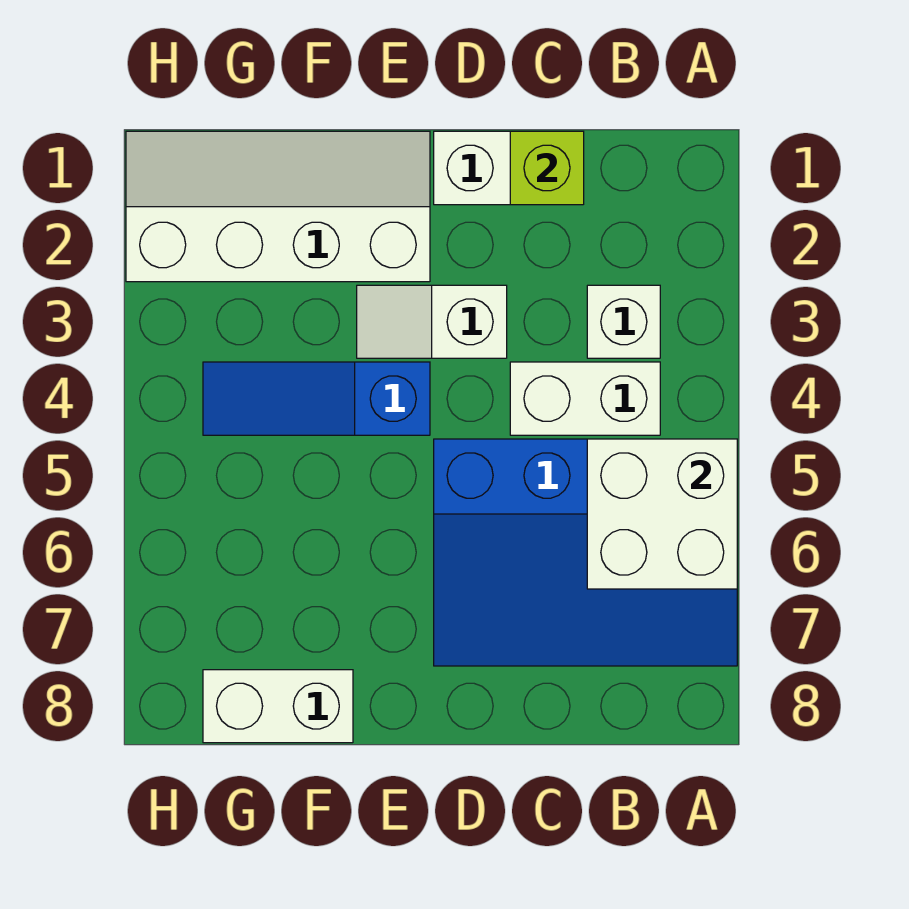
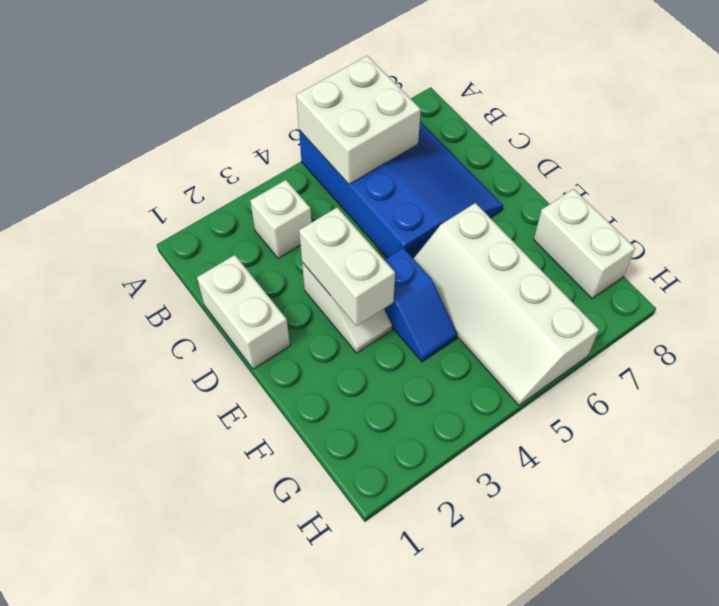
white 1x2 brick [510,362,660,435] -> white 1x2 brick moved to [299,207,395,326]
lime 1x1 brick [510,131,584,205] -> none
white 2x4 slope [126,131,430,282] -> white 2x4 slope moved to [414,203,599,405]
blue 1x3 slope [203,362,430,435] -> blue 1x2 slope [384,248,457,362]

